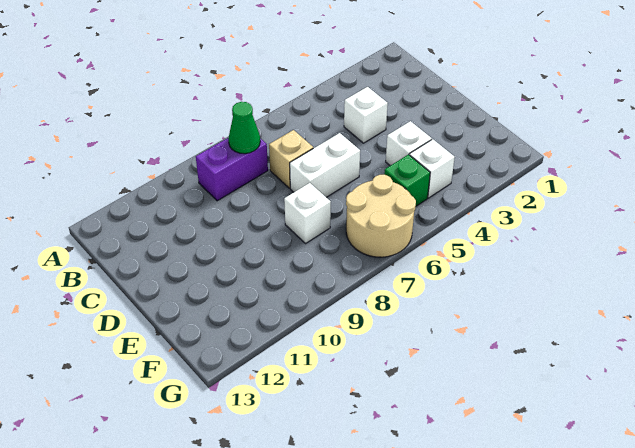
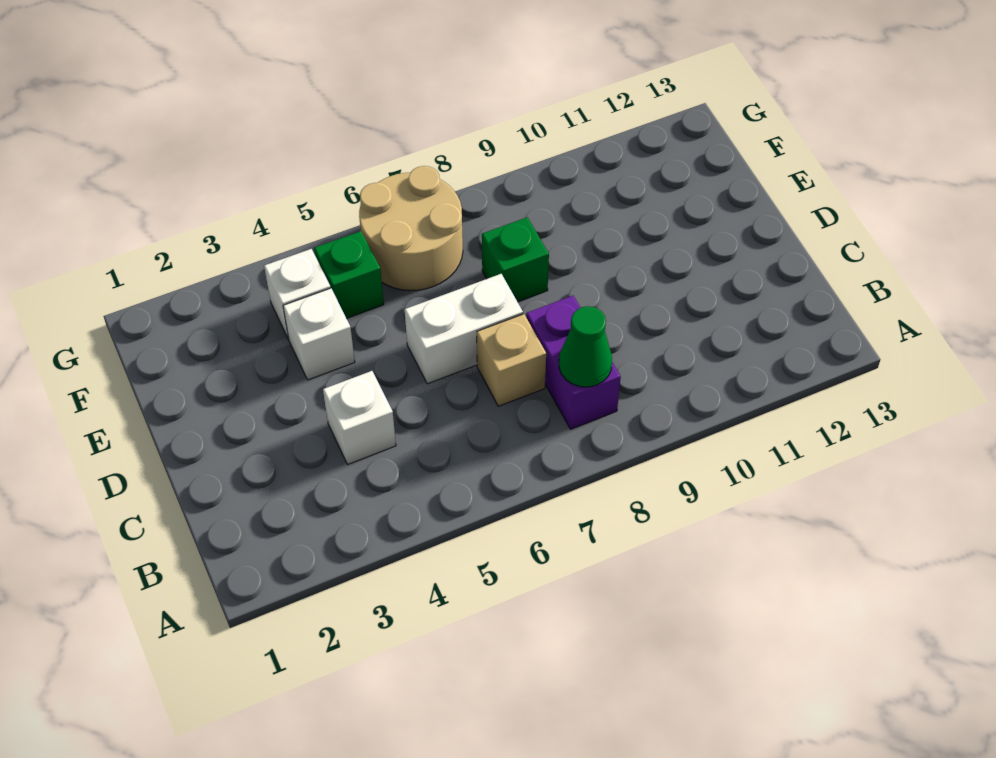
purple 1x2 brick [196,138,268,201] -> purple 1x2 brick turned to [526,296,621,429]
white 1x1 brick [284,183,331,243] -> green 1x1 brick [482,217,549,302]

